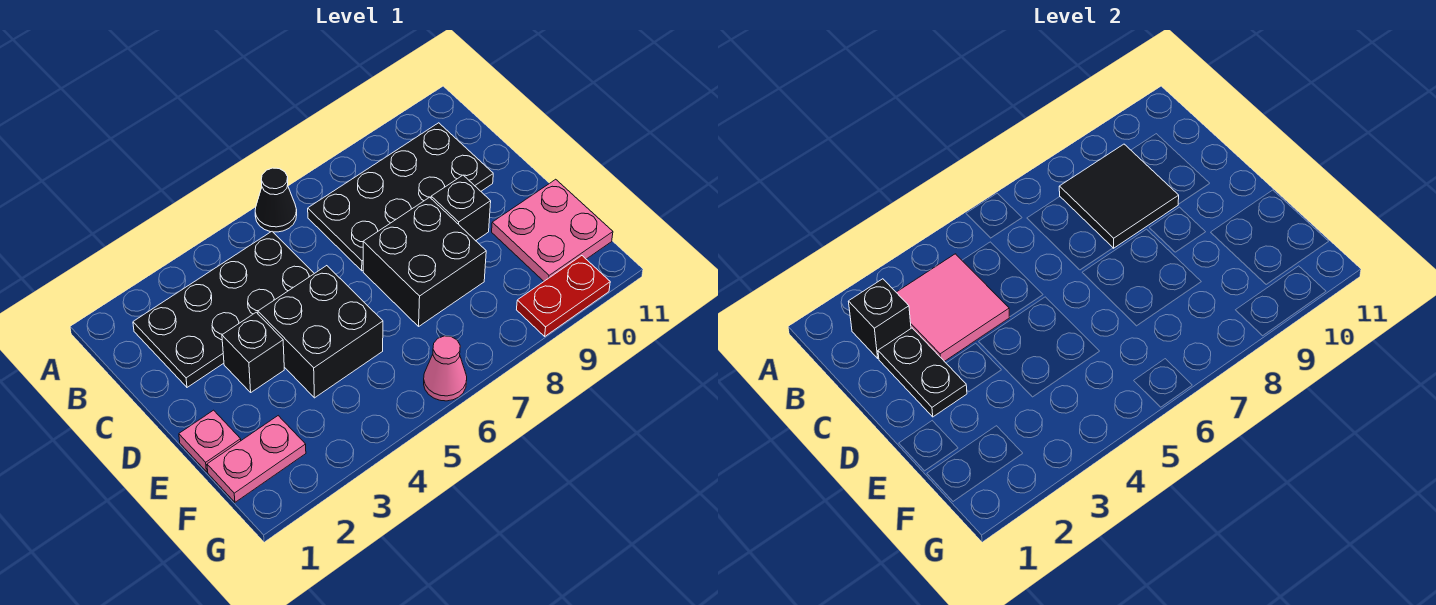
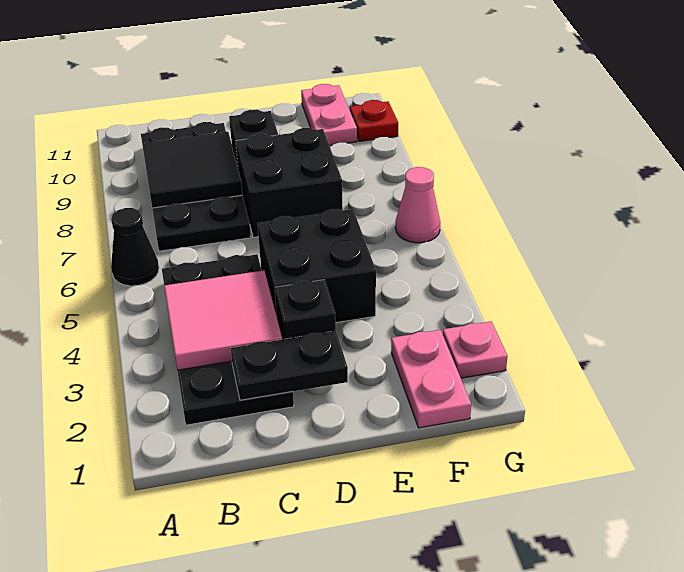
black 1x1 brick [848,279,911,358] -> none
pink 1x1 plate [179,410,241,472] -> pink 1x1 plate moved to [443,321,507,378]
pink 2x2 plate [492,179,613,281] -> pink 1x2 plate [301,84,357,146]
red 1x2 plate [517,256,610,336] -> red 1x1 plate [350,100,398,142]

